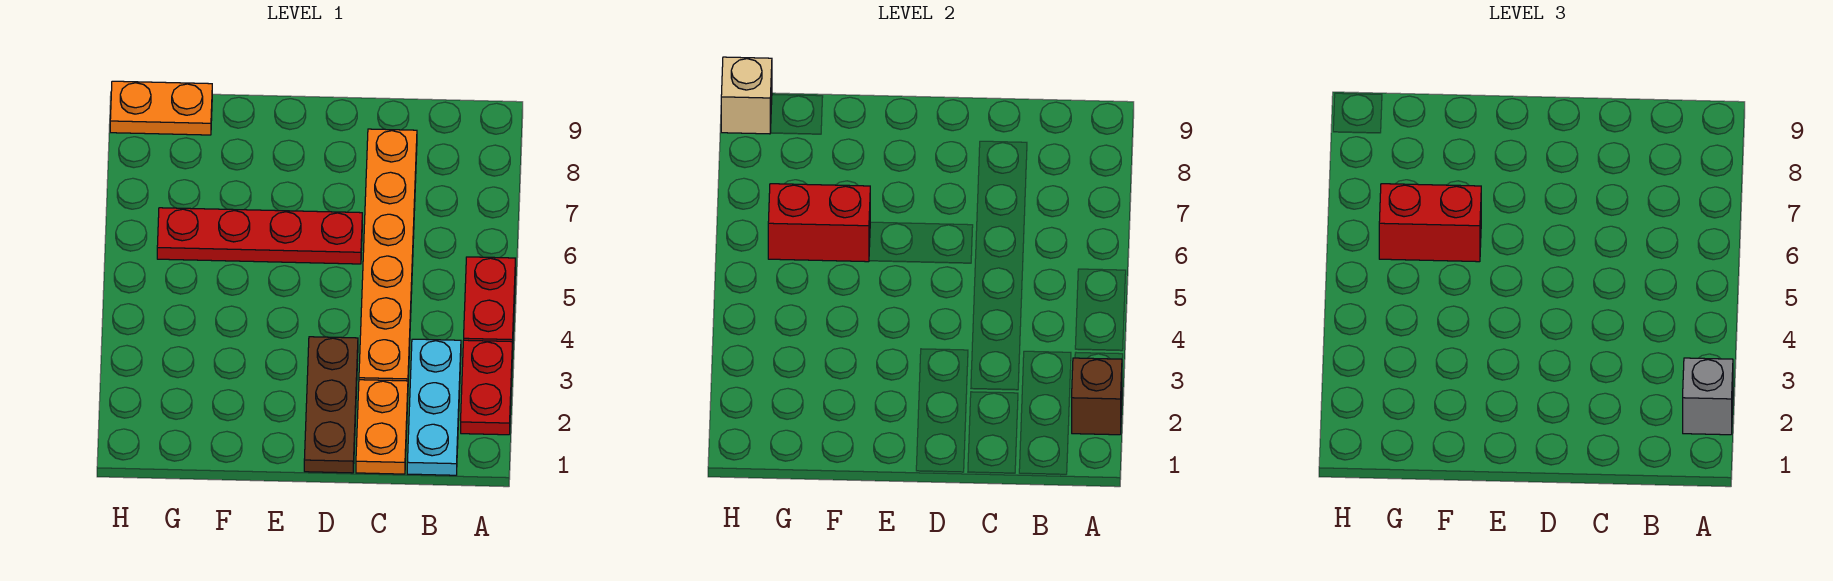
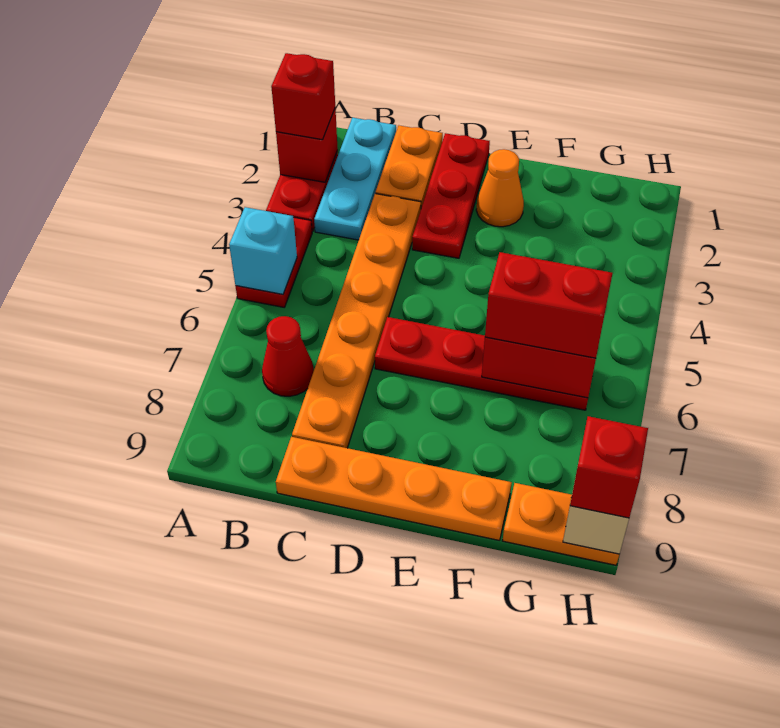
brown 1x1 brick [1072,358,1122,435] -> red 1x1 brick [276,108,338,182]
grey 1x1 brick [1683,358,1733,435] -> red 1x1 brick [271,53,335,140]
none -> cyan 1x1 brick [229,207,297,294]
none -> red 1x1 cone [262,316,314,396]
none -> orange 1x4 plate [276,437,512,540]
brown 1x3 plate [304,337,358,473] -> red 1x3 plate [412,133,490,258]
none -> orange 1x1 cone [476,149,524,227]
none -> red 1x1 brick [570,416,648,518]

